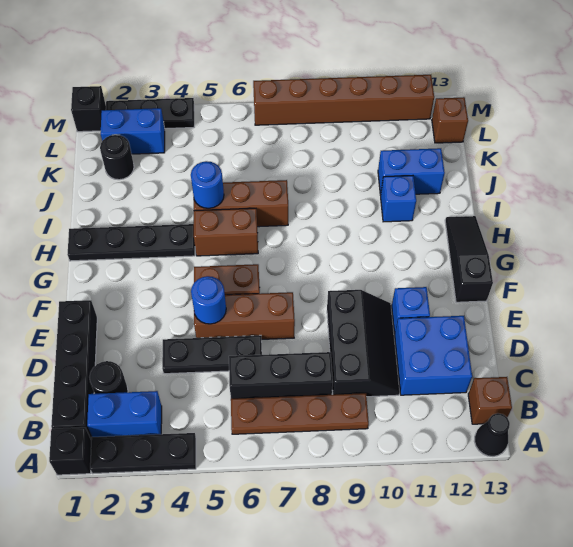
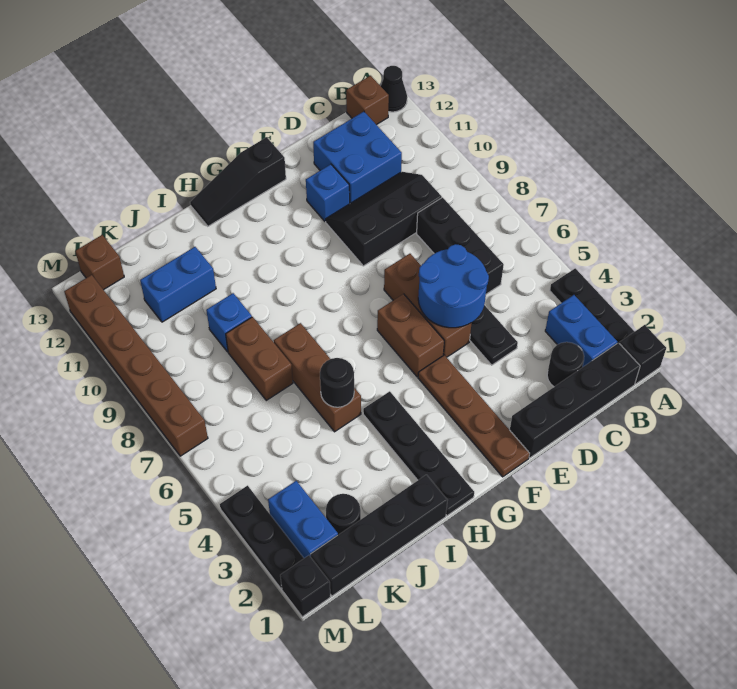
brown 1x4 plate [231,393,369,434] -> brown 1x4 plate moved to [418,355,530,477]
blue 1x1 round brick [191,276,226,324] -> blue 2x2 round brick [418,244,489,328]
brown 1x2 brick [194,208,258,256] -> brown 1x2 brick moved to [226,317,293,400]
none -> black 1x4 brick [311,475,448,596]
blue 1x1 round brick [191,161,224,208] -> black 1x1 round brick [320,358,354,407]
blue 1x1 brick [381,176,416,222] -> blue 1x1 brick moved to [206,293,252,352]
blue 1x2 brick [378,148,445,195] -> blue 1x2 brick turned to [140,247,216,322]

